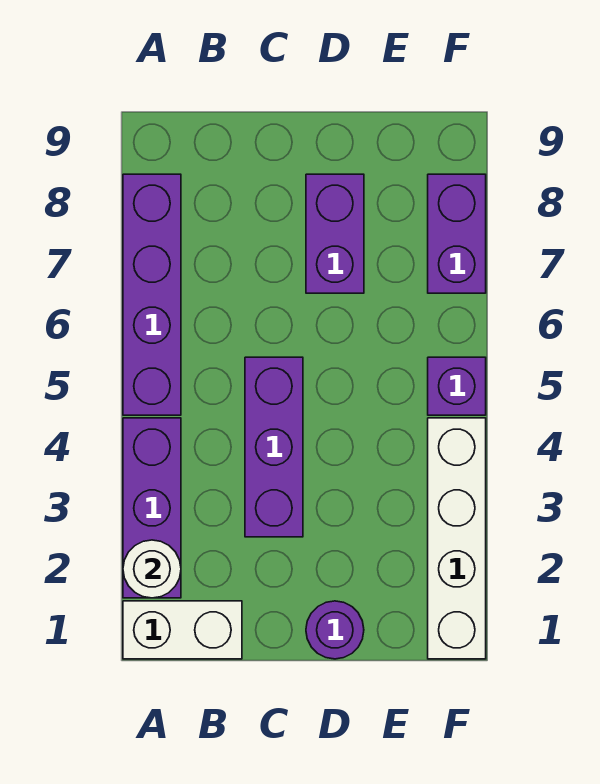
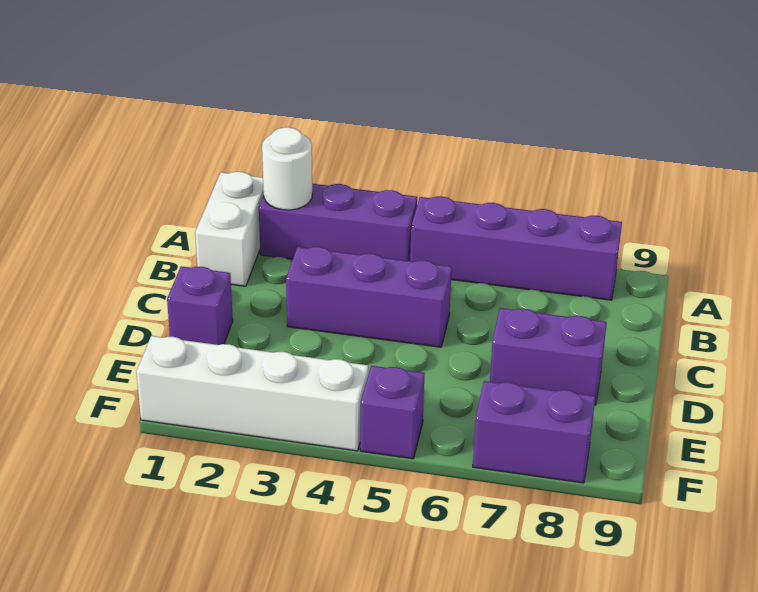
purple 1x1 round brick [306,601,364,659] -> purple 1x1 brick [167,266,233,345]

